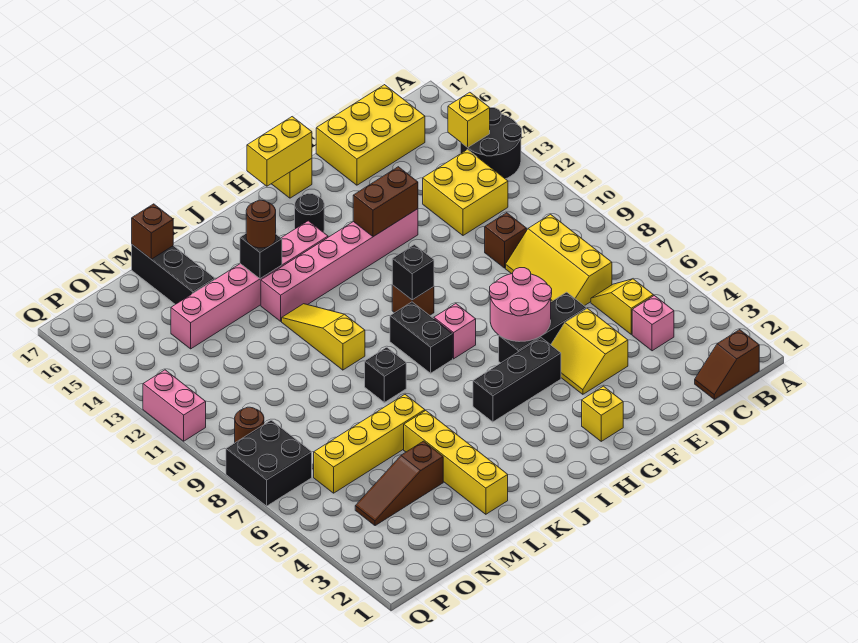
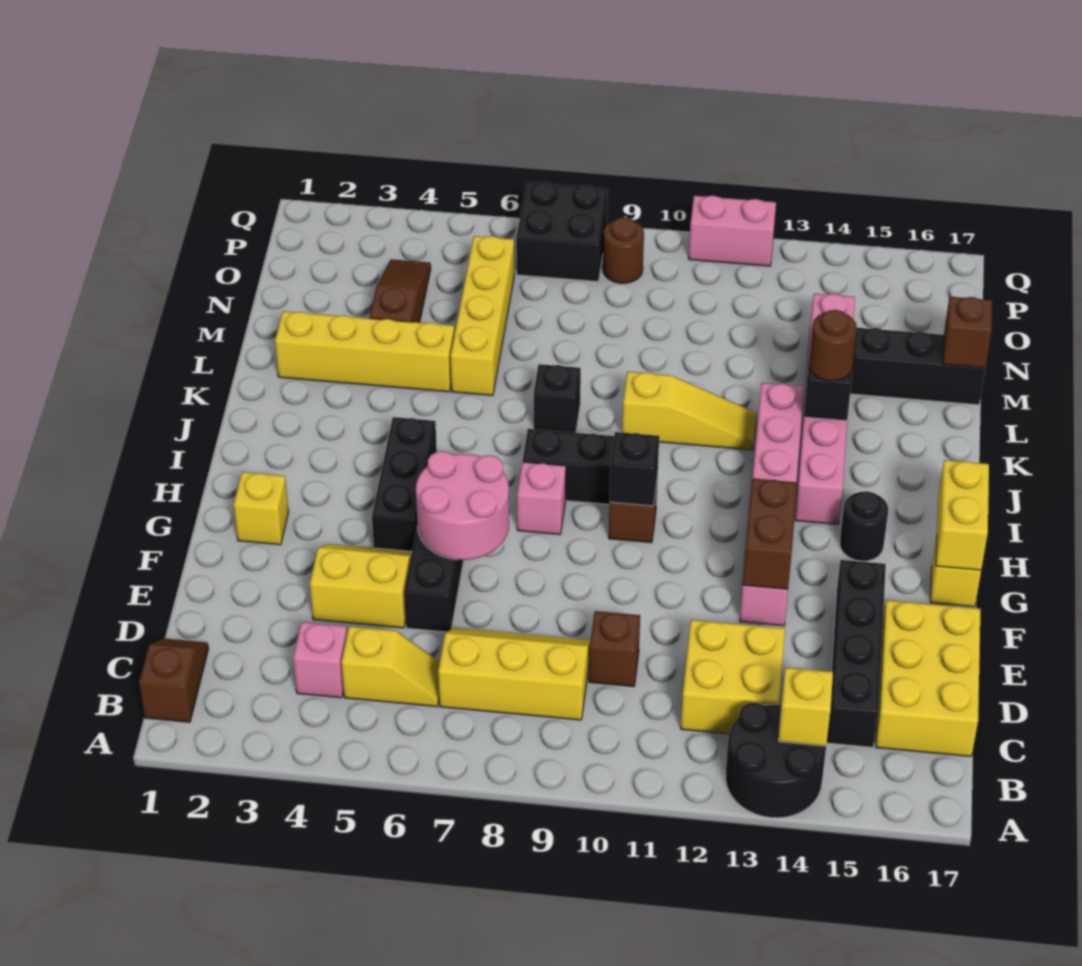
none -> black 1x4 brick [827,560,886,747]

